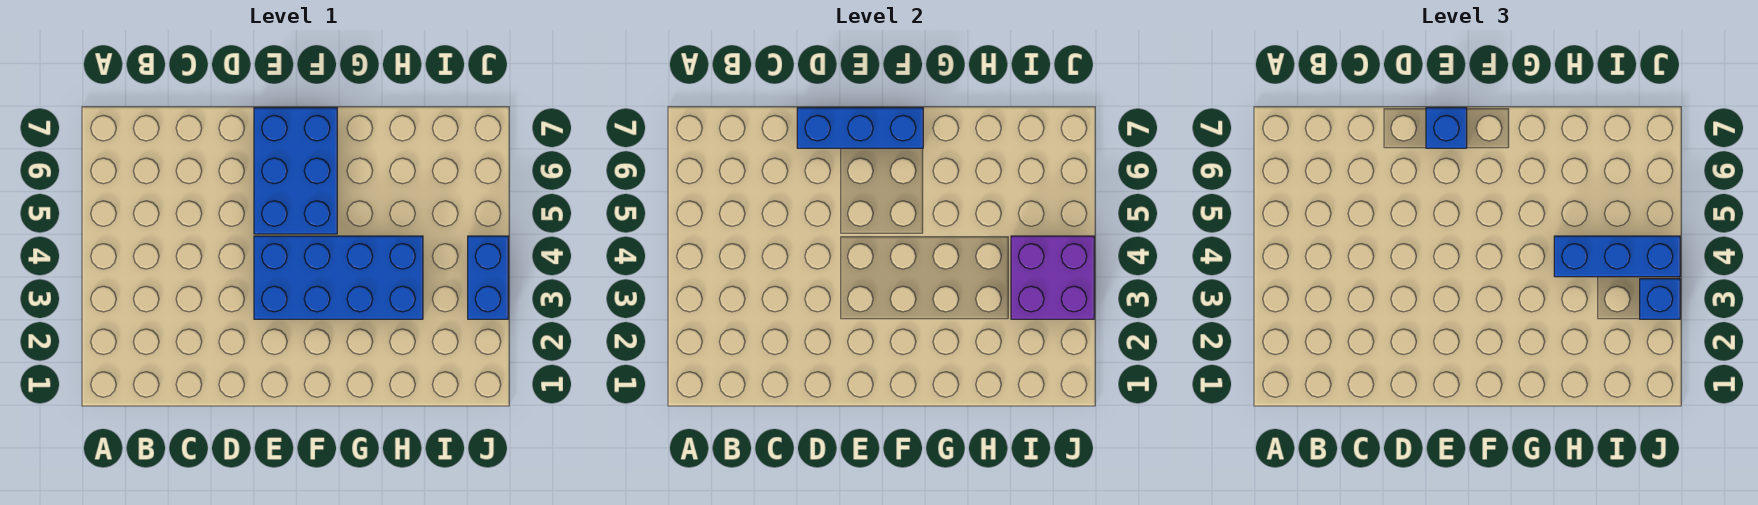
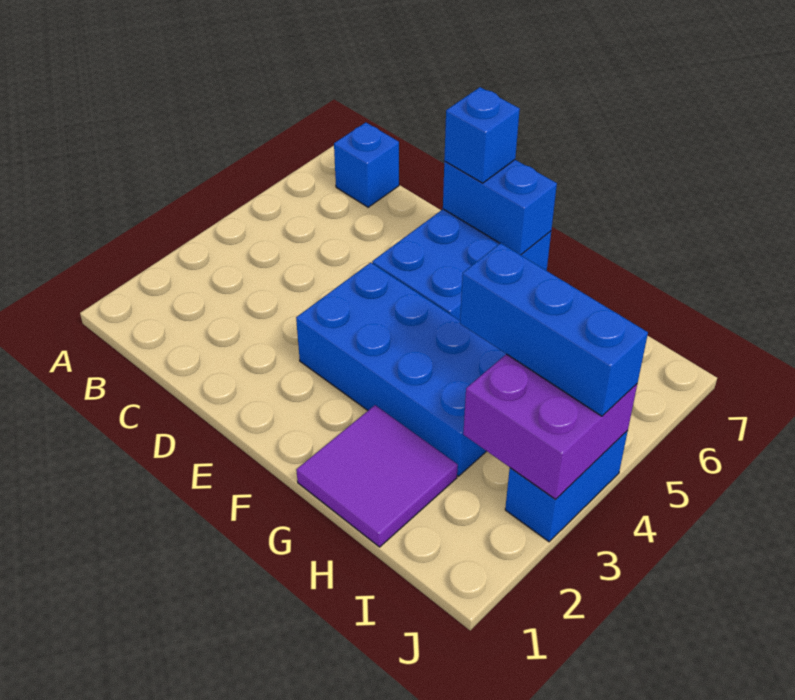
blue 1x3 brick [797,108,923,148] -> blue 1x2 brick [443,160,557,255]
none -> purple 2x2 tile [296,405,458,547]
blue 1x1 brick [1640,279,1680,319] -> blue 1x1 brick moved to [334,122,399,207]

